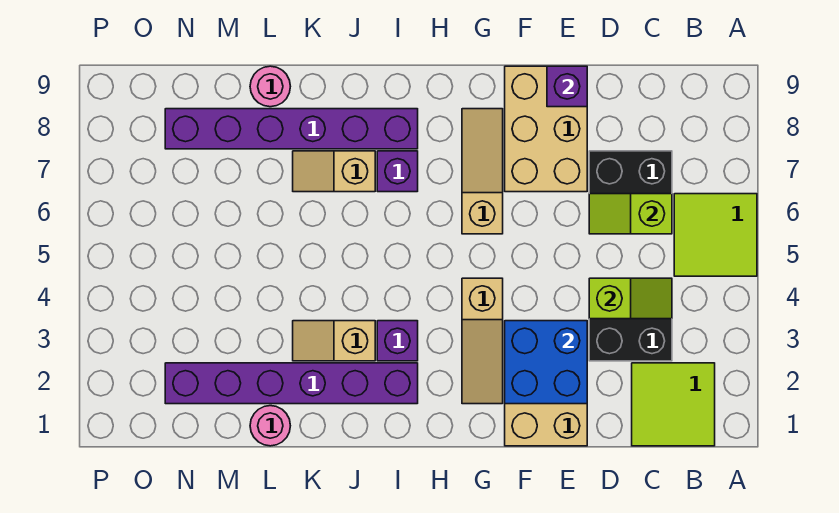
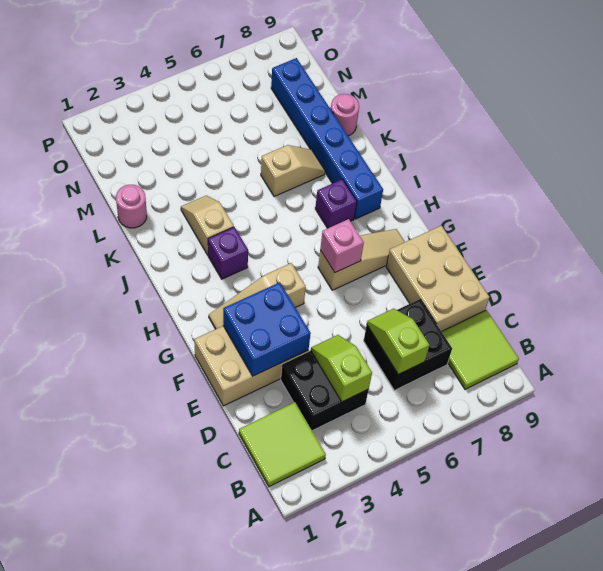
lime 2x2 tile [674,194,757,276] -> lime 2x2 tile moved to [441,310,519,389]
lime 1x2 slope [589,278,672,319] -> lime 1x2 slope turned to [311,335,372,402]
tan 2x3 brick [505,66,587,192] -> tan 2x3 brick turned to [386,226,489,331]
purple 1x1 brick [547,66,587,107] -> none
none -> pink 1x1 brick [320,219,364,272]
purple 1x6 brick [165,363,418,404] -> none
purple 1x6 brick [165,109,418,149] -> blue 1x6 brick [271,58,383,219]
tan 1x2 slope [293,151,375,192] -> tan 1x2 slope turned to [261,145,325,197]

